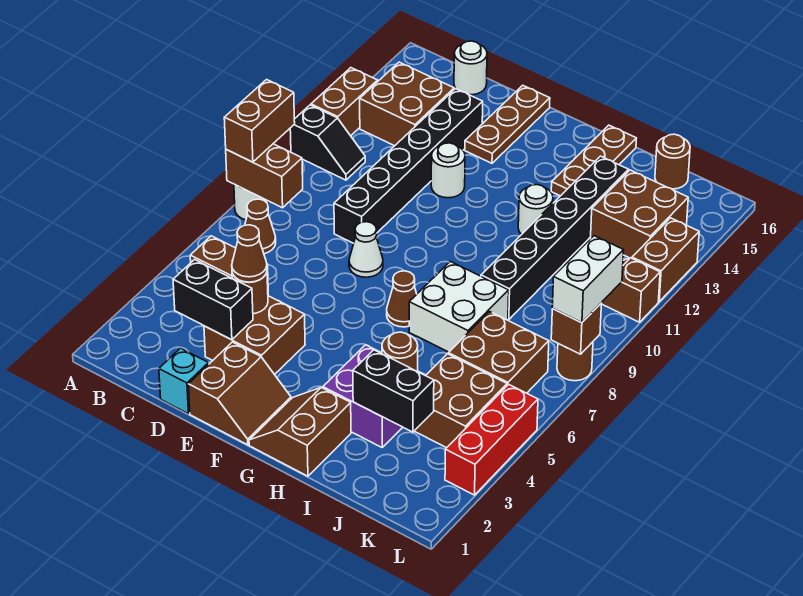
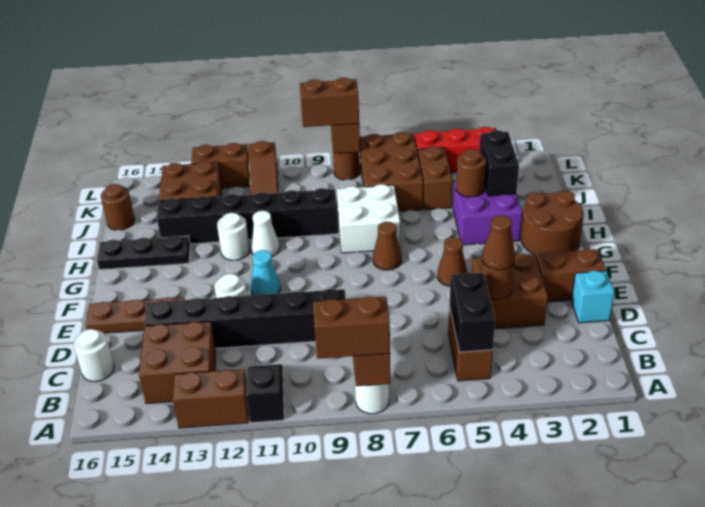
brown 1x1 cone [245,199,276,254] -> brown 1x1 cone moved to [437,237,467,286]
black 1x2 brick [173,260,253,340] -> black 1x2 brick moved to [450,272,495,352]
white 1x1 cone [349,222,383,277] -> white 1x1 cone moved to [251,211,279,256]
none -> cyan 1x1 cone [250,250,281,295]
brown 2x2 slope [249,388,351,476] -> brown 2x2 round brick [521,191,584,254]
brown 1x3 plate [551,125,636,196] -> black 1x3 plate [97,236,190,270]
brown 2x2 brick [415,354,507,448] -> brown 1x2 brick [418,146,452,210]
brown 2x2 brick [448,312,549,393] -> brown 2x3 brick [360,132,423,211]
white 1x2 brick [552,236,624,323] -> brown 1x2 brick [300,78,359,127]

